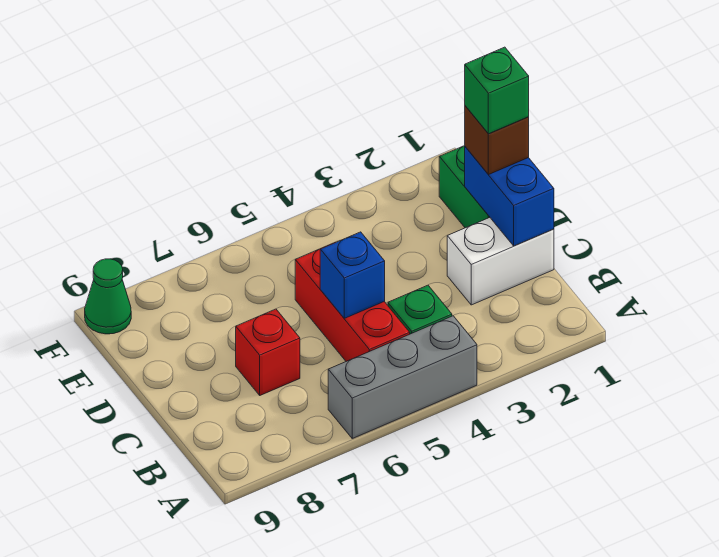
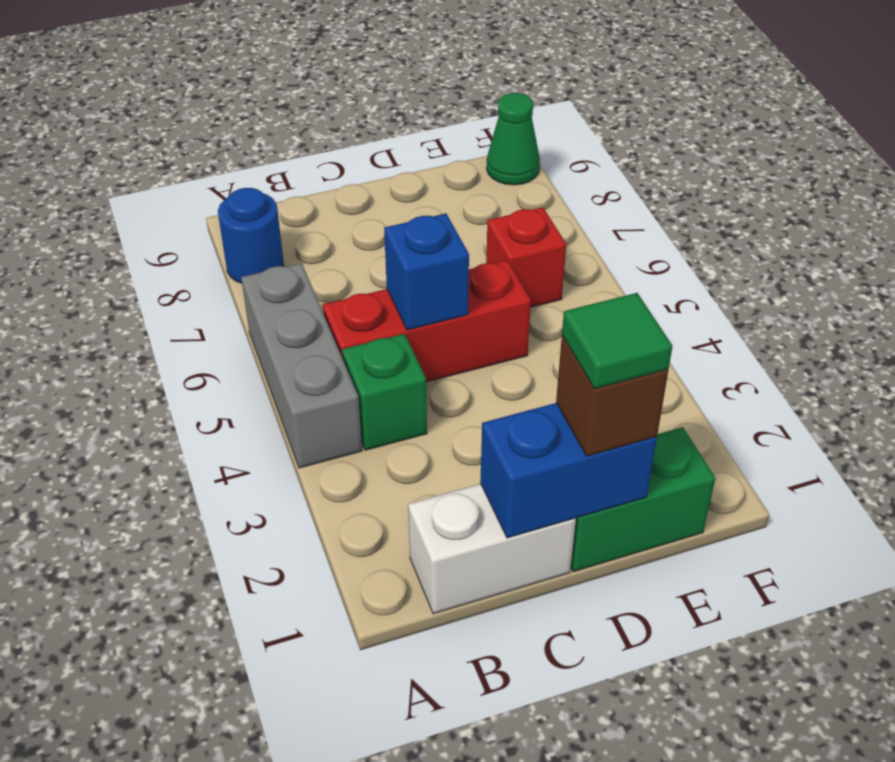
none -> blue 1x1 round brick [218,188,284,283]
white 1x2 brick [447,218,554,305] -> white 1x2 brick turned to [408,484,576,614]
red 1x1 brick [236,309,300,395] -> red 1x1 brick moved to [486,207,566,307]
green 1x1 brick [465,47,529,134] -> green 1x1 tile [562,293,673,389]

